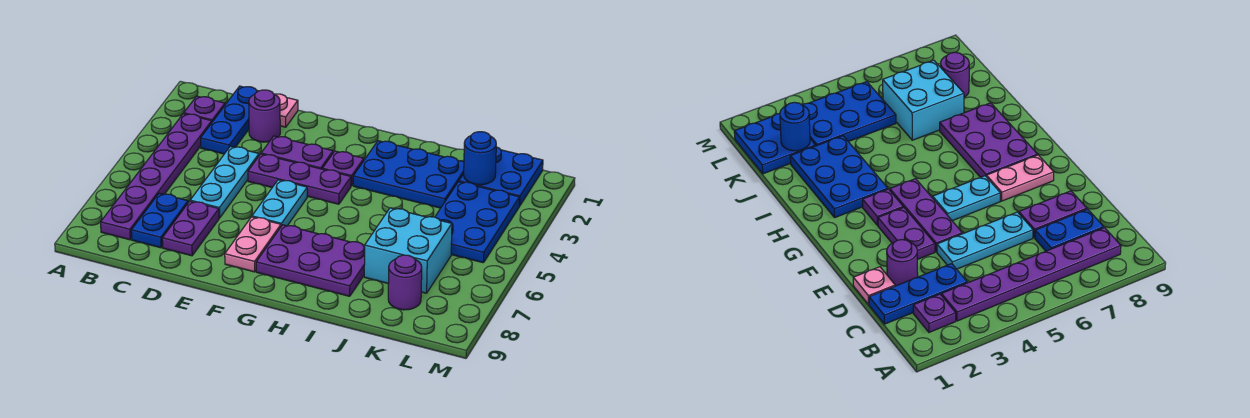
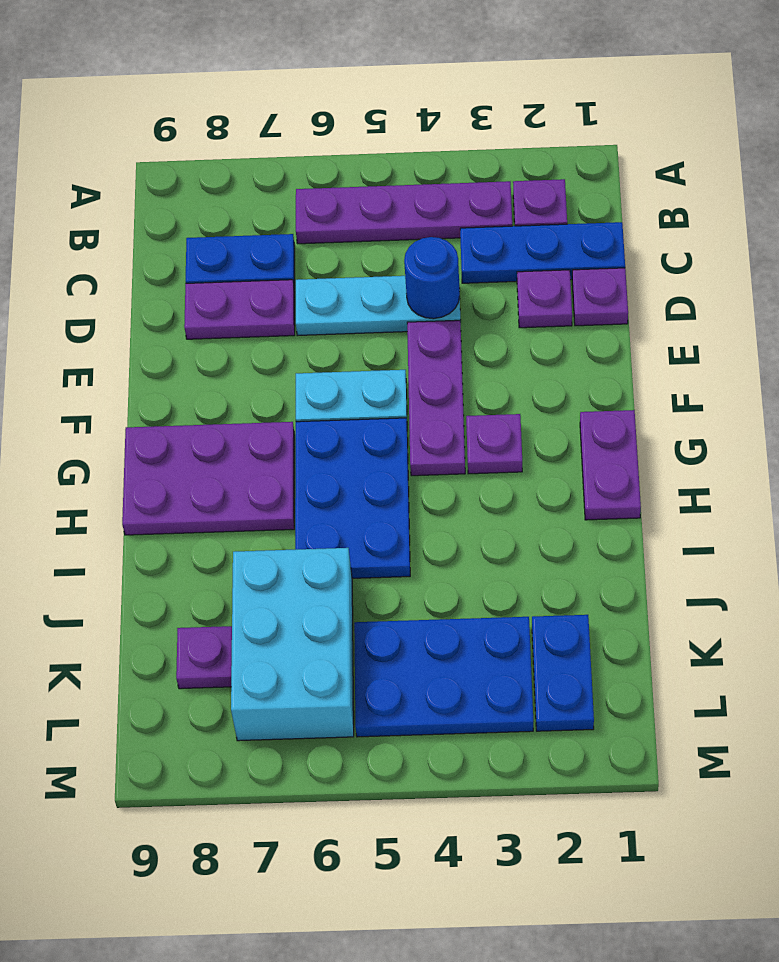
purple 1x6 plate [101,114,212,240] -> purple 1x4 plate [296,181,512,244]
pink 1x1 plate [275,94,298,127] -> purple 1x1 plate [572,268,628,326]
purple 1x1 round brick [249,90,280,142] -> purple 1x1 plate [517,270,572,328]
purple 1x2 plate [261,136,333,169] -> purple 1x2 plate moved to [580,410,641,520]
pink 1x2 plate [225,217,281,272] -> none
purple 2x3 plate [256,225,365,296] -> purple 2x3 plate turned to [122,422,294,535]
blue 2x3 plate [353,141,464,208] -> blue 2x3 plate moved to [295,418,410,578]
cyan 2x2 brick [364,208,452,293] -> cyan 2x3 brick [231,548,354,741]
blue 2x2 plate [459,147,543,206] -> blue 1x2 plate [532,615,594,731]
blue 1x1 round brick [464,132,496,185] -> blue 1x1 round brick moved to [404,237,460,319]
purple 1x1 round brick [388,255,422,310] -> purple 1x1 plate [176,626,232,689]

